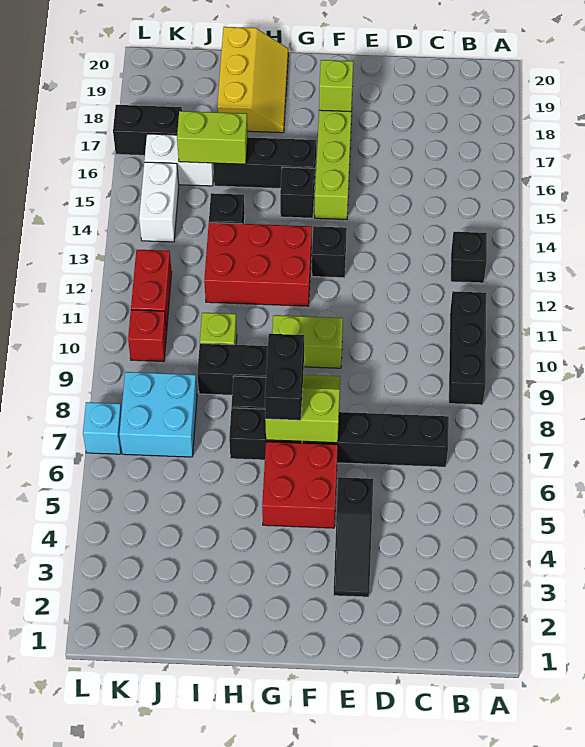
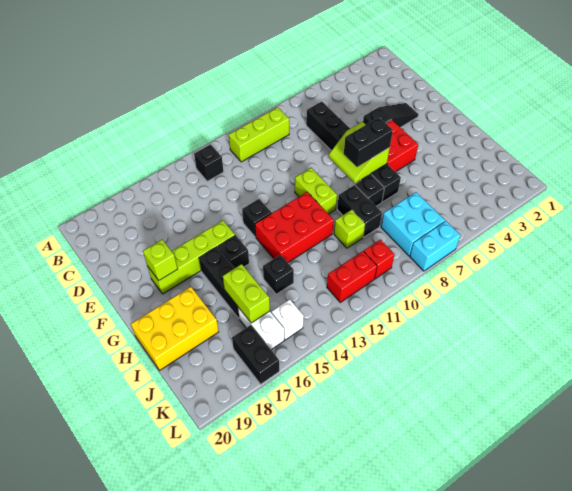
black 1x3 brick [449,291,486,405] -> lime 1x3 brick [229,107,289,162]
red 2x3 brick [204,223,312,306] -> red 2x3 brick turned to [255,192,334,262]
yellow 2x3 slope [217,27,288,133] -> yellow 2x3 brick [131,287,219,370]
white 1x2 brick [139,162,179,242] -> white 1x1 brick [272,299,304,340]
cyan 1x1 brick [83,402,121,454] -> cyan 1x2 brick [410,221,460,271]

